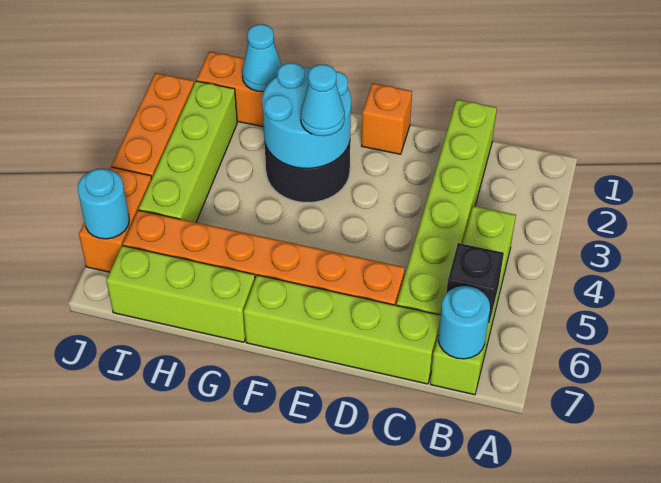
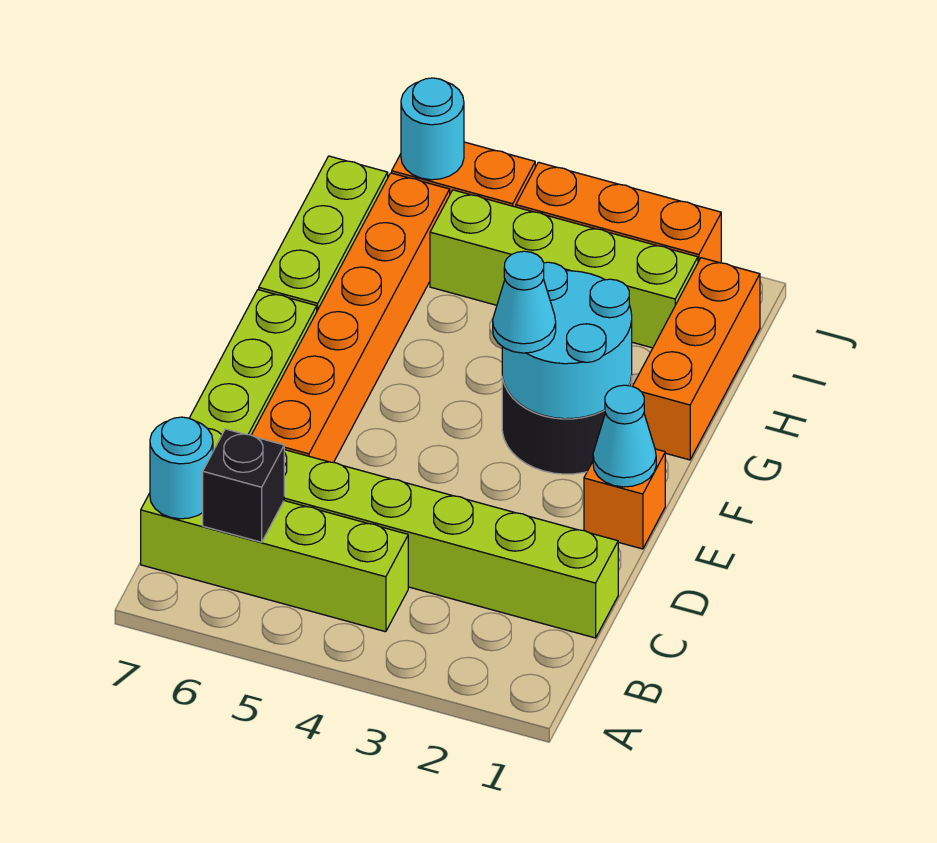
cyan 1x1 cone [242,24,282,92] -> cyan 1x1 cone moved to [593,385,656,487]

